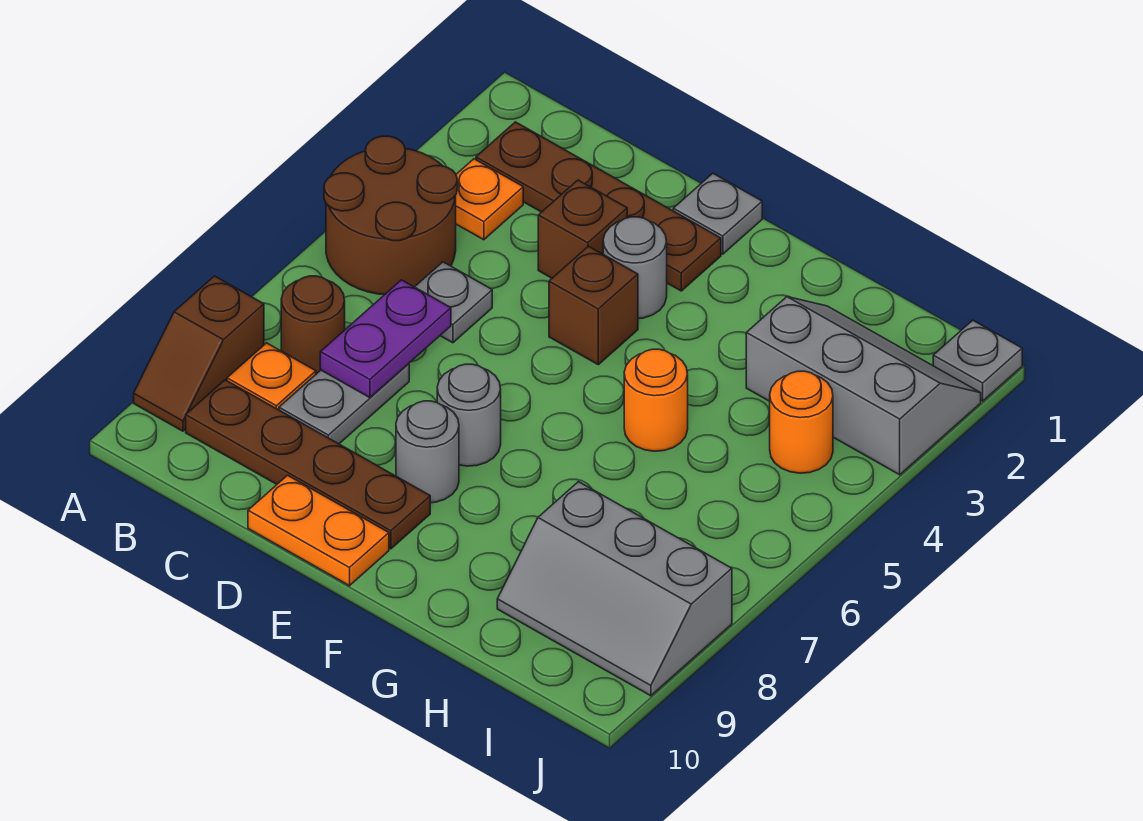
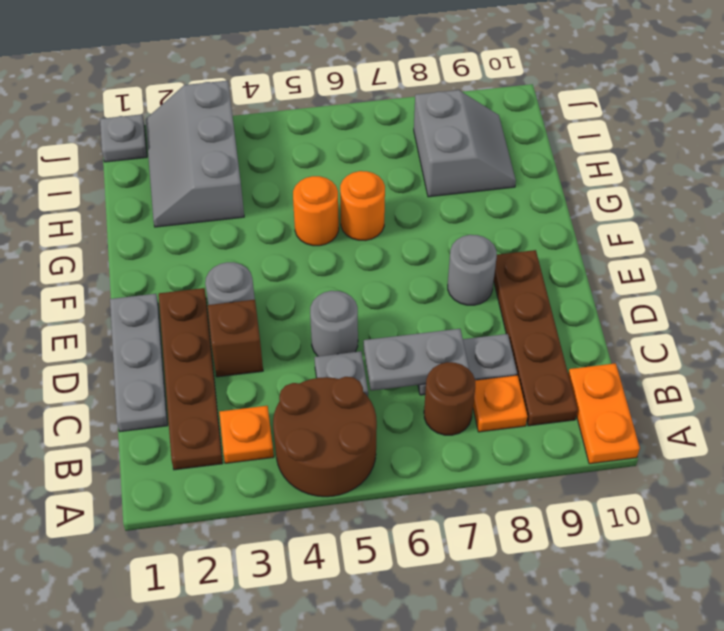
brown 1x2 slope [134,276,264,431] -> none
purple 1x2 plate [320,280,451,398] -> grey 1x2 plate [364,329,469,391]
orange 1x2 plate [248,475,389,586] -> orange 1x2 plate moved to [568,363,640,464]
grey 1x1 plate [673,173,762,254] -> grey 1x3 plate [110,294,168,432]
brown 1x1 brick [549,246,638,365] -> none
grey 1x1 round brick [437,364,501,466] -> grey 1x1 round brick moved to [310,291,358,356]
grey 2x3 slope [497,482,732,696] -> grey 2x2 slope [414,90,516,197]
orange 1x1 round brick [770,371,833,473] -> orange 1x1 round brick moved to [340,171,385,241]

